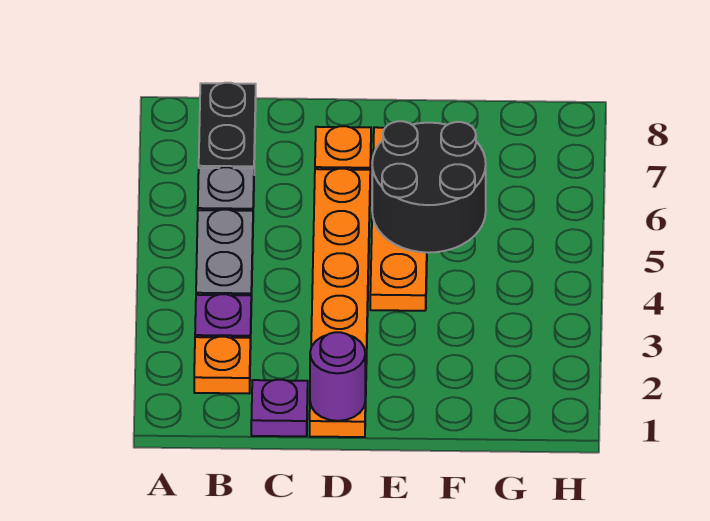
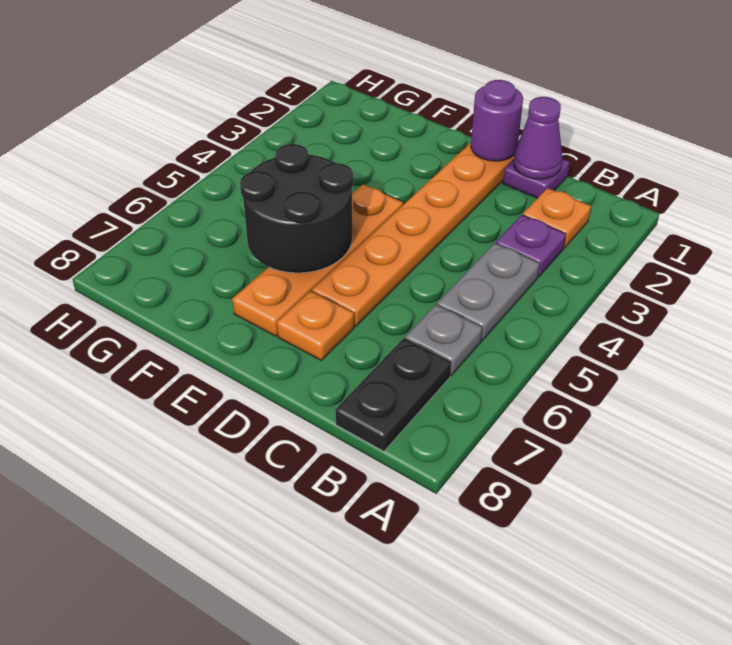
none -> purple 1x1 cone [513,97,562,179]

